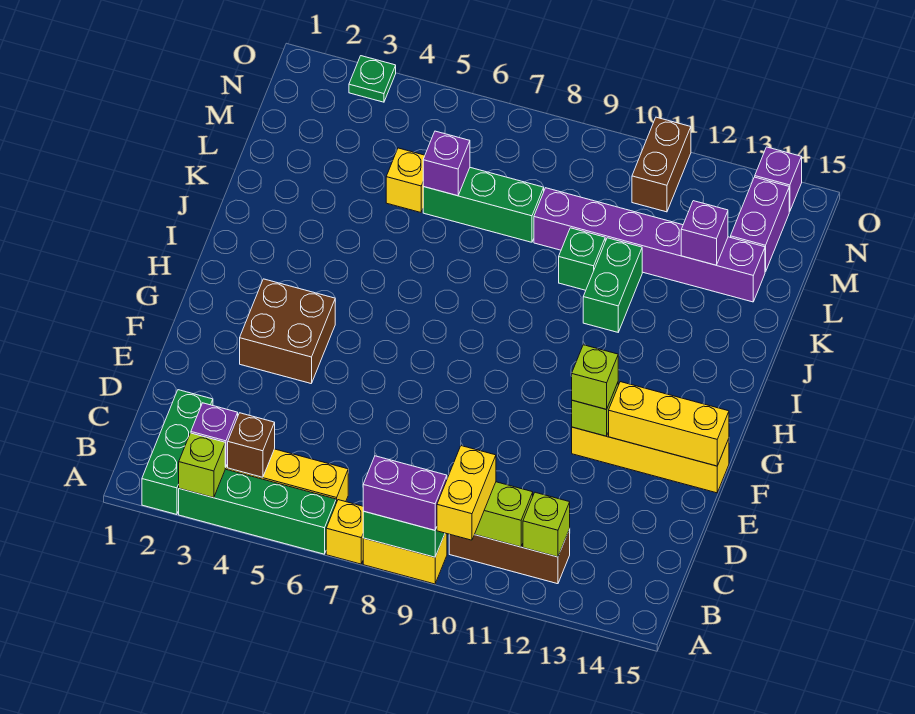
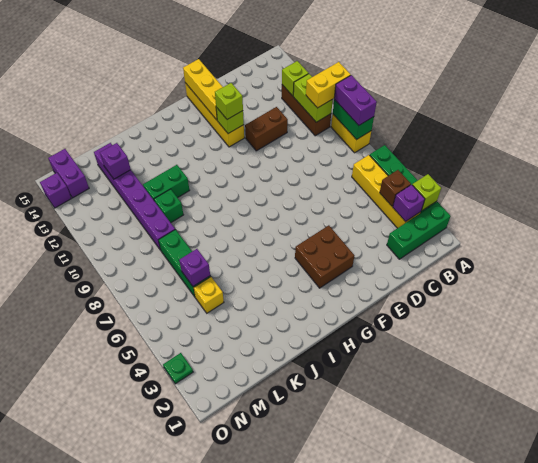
yellow 1x1 brick [326,500,363,564] -> none
purple 1x2 brick [731,177,789,272] -> purple 1x2 brick turned to [48,149,89,198]
brown 1x2 brick [632,117,691,212] -> brown 1x2 brick moved to [245,107,288,151]

